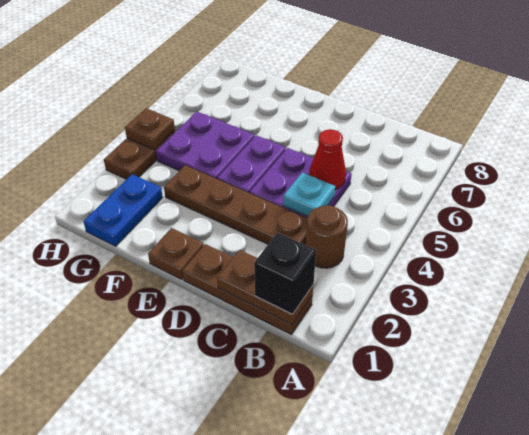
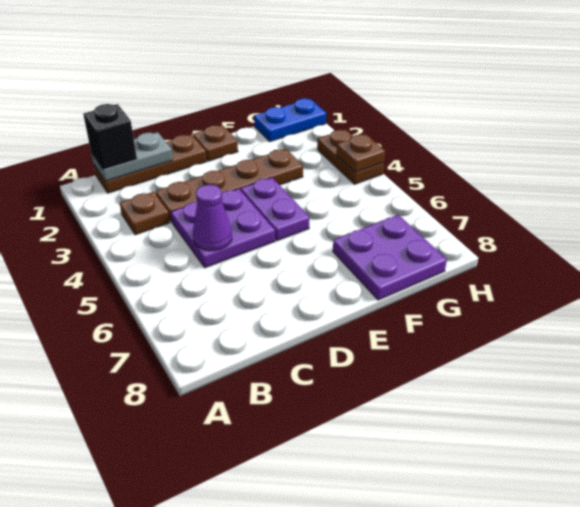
brown 1x2 plate [217,250,313,325] -> grey 1x2 plate [91,132,173,181]
brown 1x1 round brick [306,205,348,268] -> brown 1x1 plate [120,192,170,235]
cyan 1x1 plate [283,172,335,217] -> none
red 1x1 cone [309,129,346,189] -> purple 1x1 cone [193,184,232,251]
purple 2x2 plate [156,112,255,179] -> purple 2x2 plate moved to [333,215,447,300]
blue 1x2 plate [83,174,163,246] -> blue 1x2 plate turned to [254,98,326,141]

